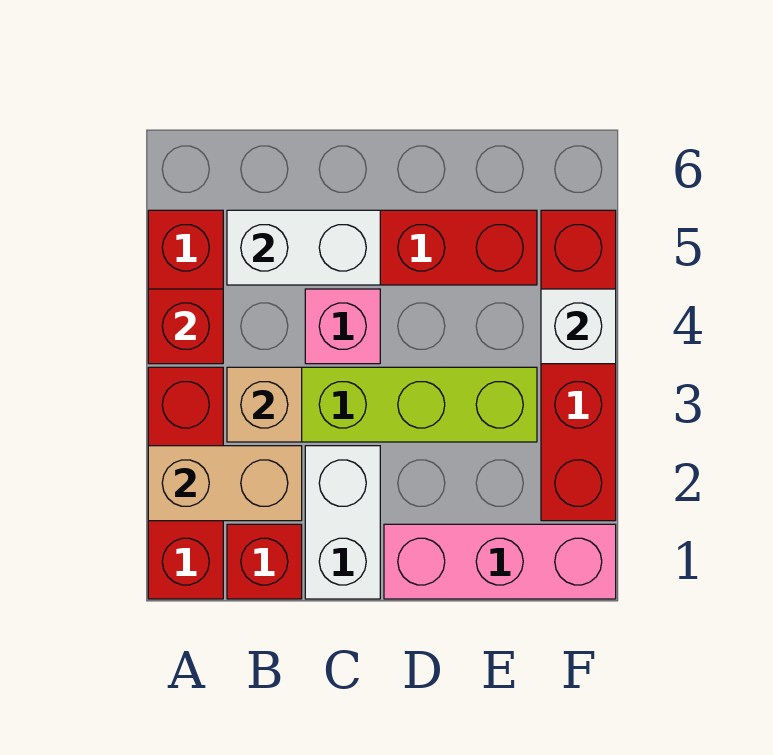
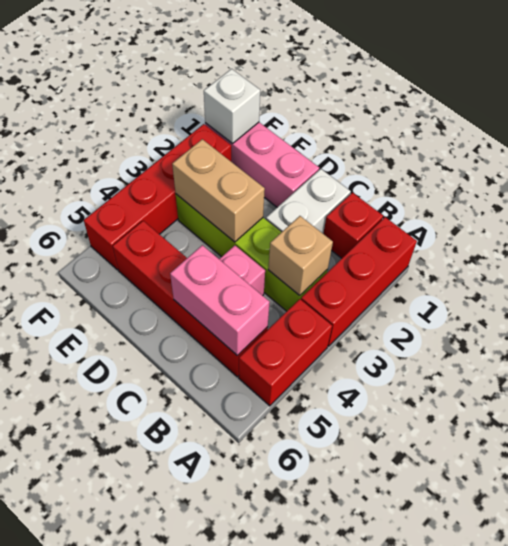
tan 1x2 brick [148,446,302,521] -> tan 1x2 brick moved to [172,139,265,242]
red 1x1 brick [148,289,223,364] -> none
white 1x2 brick [227,210,380,285] -> pink 1x2 brick [170,245,270,356]
white 1x1 brick [541,289,616,364] -> white 1x1 brick moved to [204,69,260,144]

